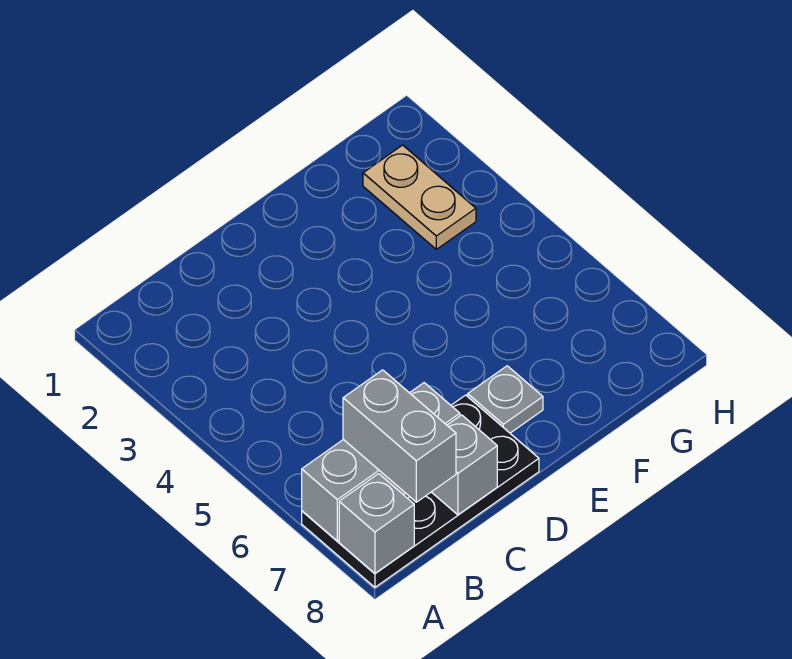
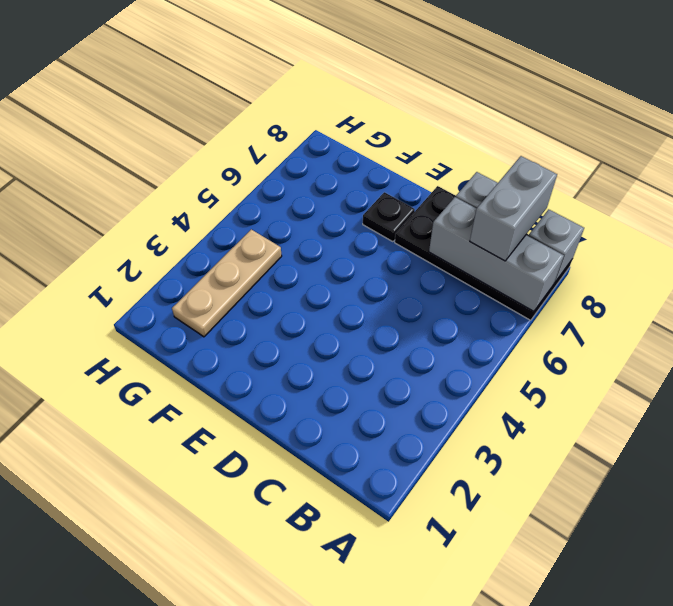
grey 1x1 plate [468,366,543,433] -> black 1x1 plate [363,192,415,242]
tan 1x2 plate [363,145,476,249] -> tan 1x3 plate [172,229,282,337]

